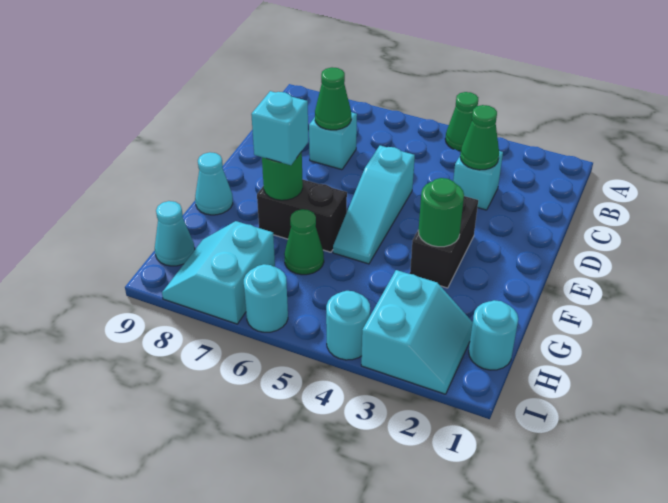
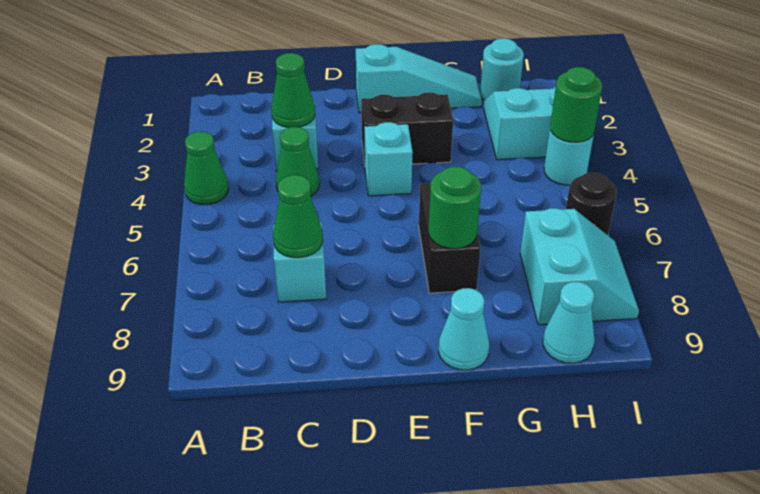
cyan 1x3 slope [333,146,415,264] -> cyan 1x3 slope moved to [356,44,482,113]
green 1x1 round brick [418,178,464,247] -> green 1x1 round brick moved to [550,67,602,143]
cyan 1x1 brick [251,91,308,165] -> cyan 1x1 brick moved to [364,122,413,196]
green 1x1 cone [284,209,324,275] -> green 1x1 cone moved to [276,127,319,196]
cyan 2x2 slope [162,221,275,324] -> cyan 2x2 slope turned to [520,208,639,325]
cyan 1x1 round brick [244,264,288,332] -> black 1x1 round brick [566,173,617,235]

